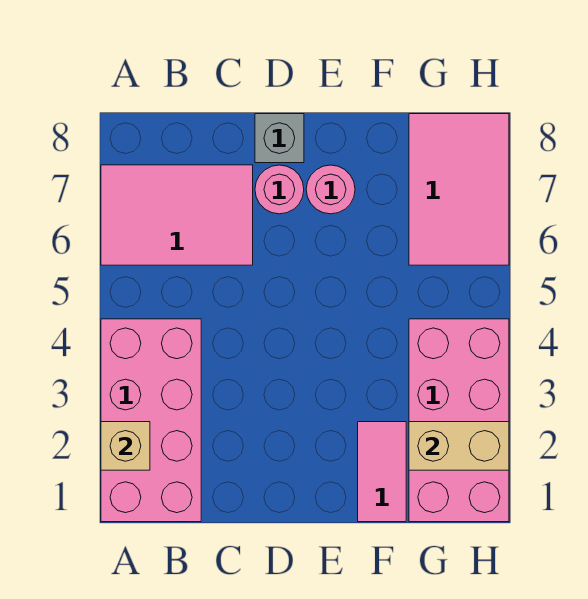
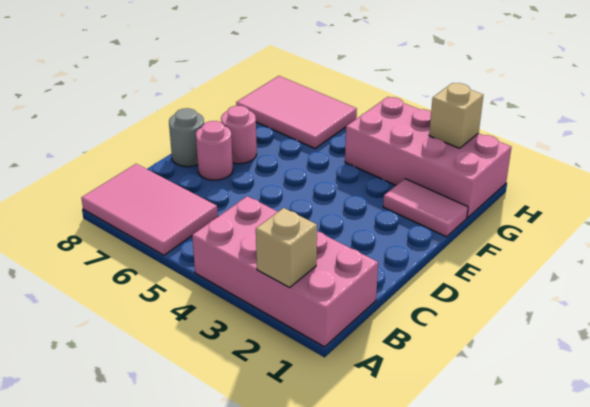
pink 2x3 tile [101,165,253,265] -> pink 2x3 tile turned to [81,164,218,255]
grey 1x1 brick [255,114,304,163] -> grey 1x1 round brick [169,108,204,167]
tan 1x2 brick [409,422,509,470] -> tan 1x1 brick [429,83,483,148]

